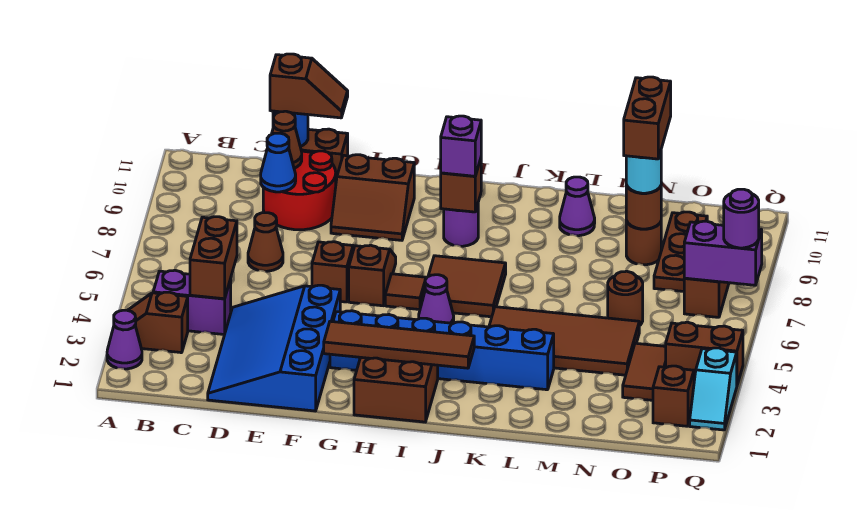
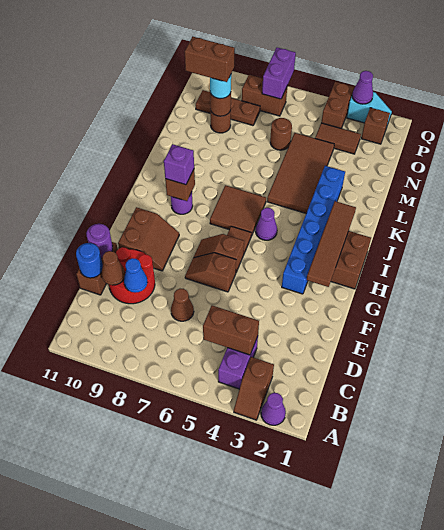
blue 3x4 slope [208,285,340,411] -> none
brown 1x2 slope [270,54,348,118] -> none
purple 1x1 cone [560,177,595,236] -> purple 1x1 cone moved to [352,71,373,104]
purple 1x1 round brick [724,189,759,248] -> purple 1x1 round brick moved to [86,224,113,258]

